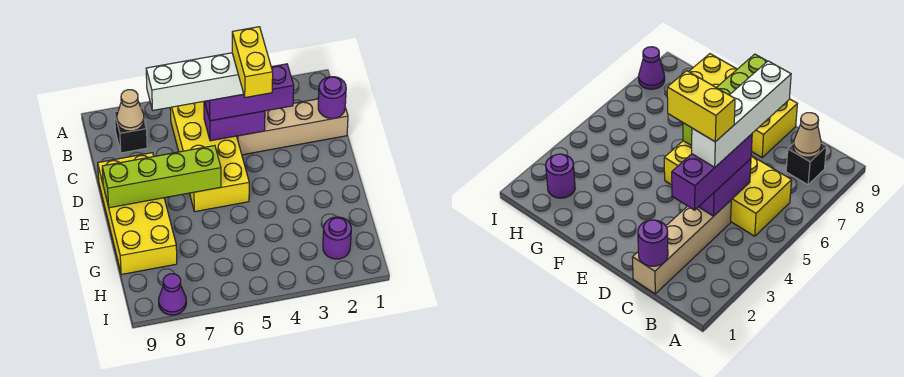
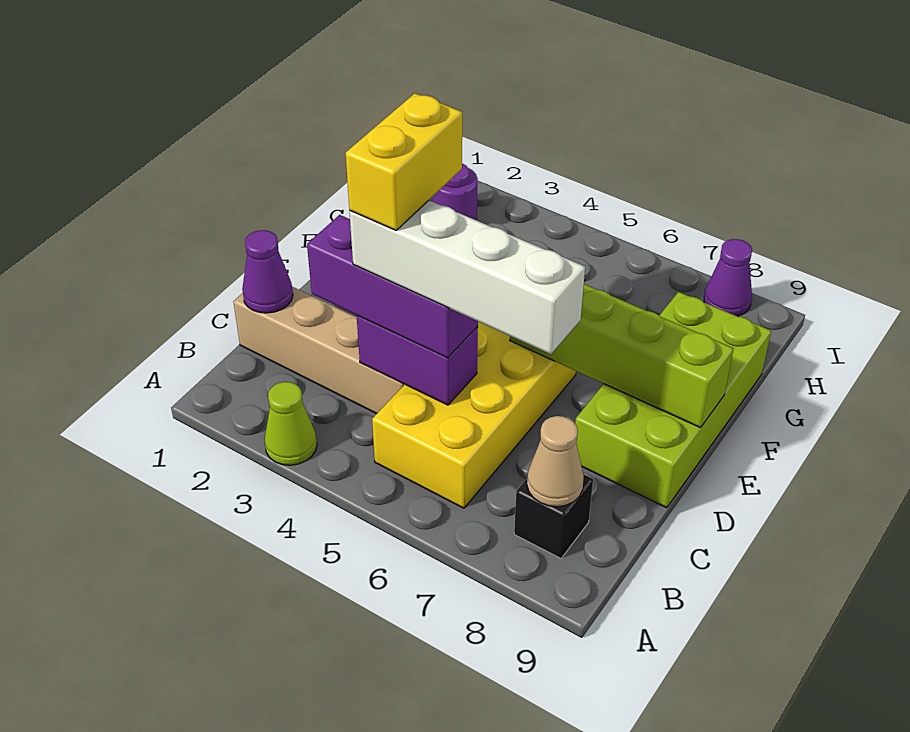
none -> lime 1x1 cone [264,382,317,465]
purple 1x1 round brick [318,77,346,118] -> purple 1x1 cone [242,230,293,313]
yellow 2x4 brick [98,153,177,274] -> lime 2x4 brick [575,292,771,508]

